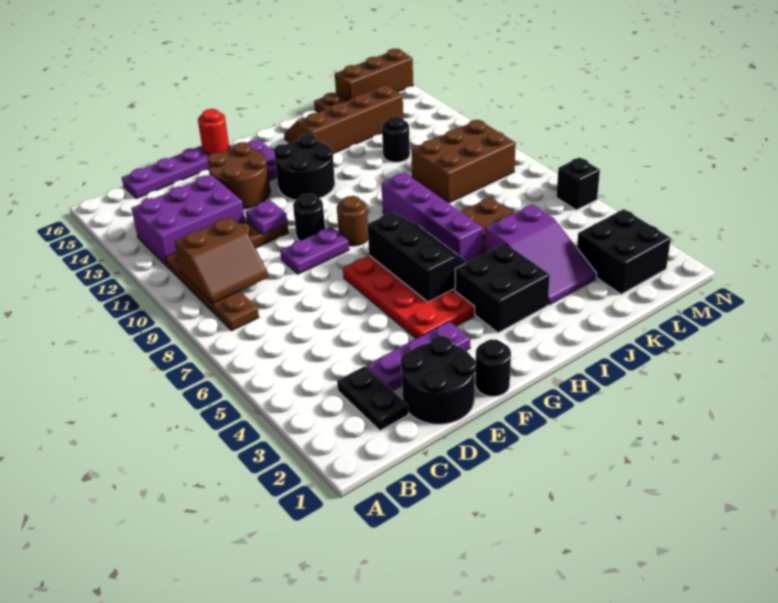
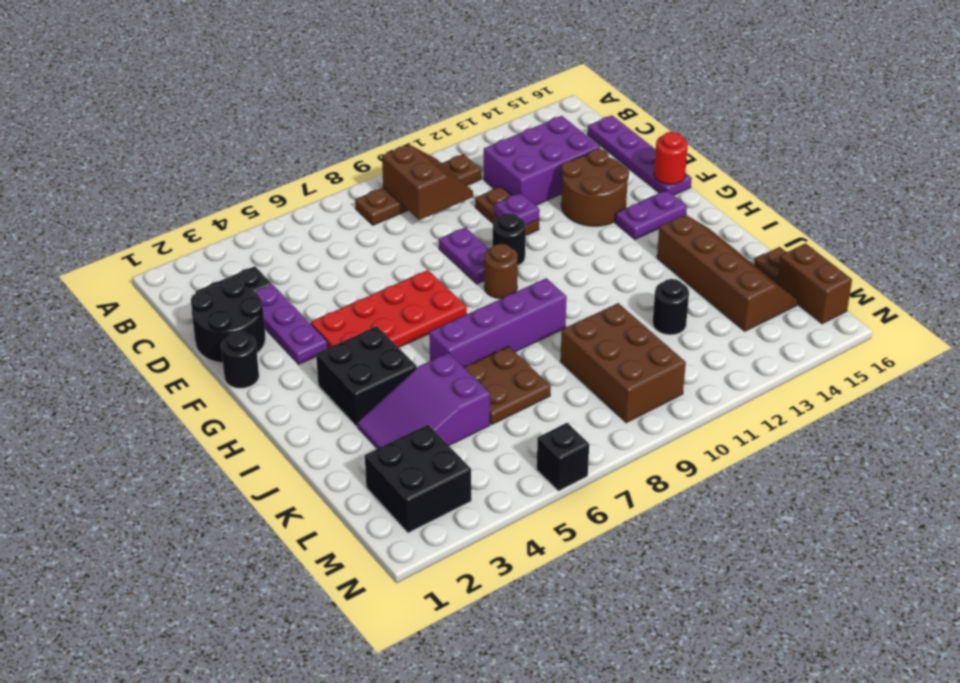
brown 2x2 slope [175,217,268,303] -> brown 2x2 slope turned to [382,145,473,220]
purple 2x3 brick [132,175,245,266] -> purple 2x3 brick turned to [484,116,600,205]
black 2x3 slope [367,212,468,302] -> none
black 2x2 round brick [274,134,335,200] -> none
brown 1x3 brick [335,49,413,101] -> brown 1x2 brick [777,243,852,324]

